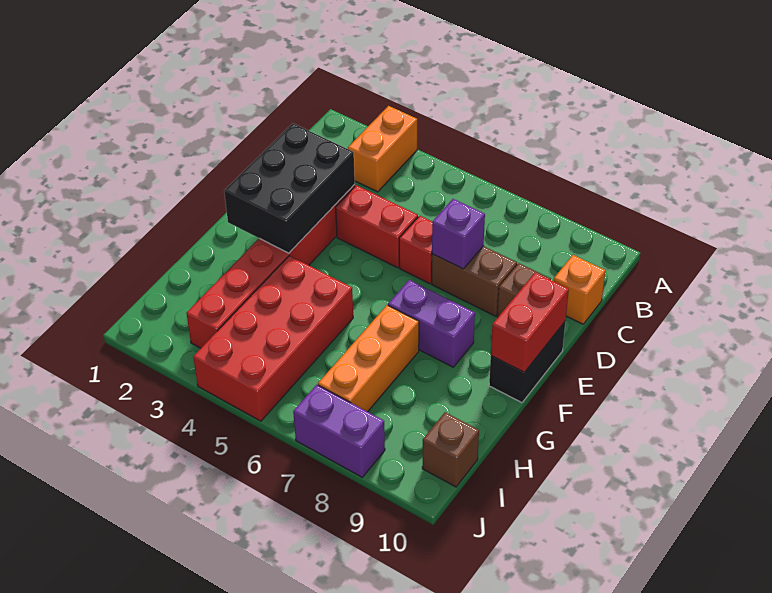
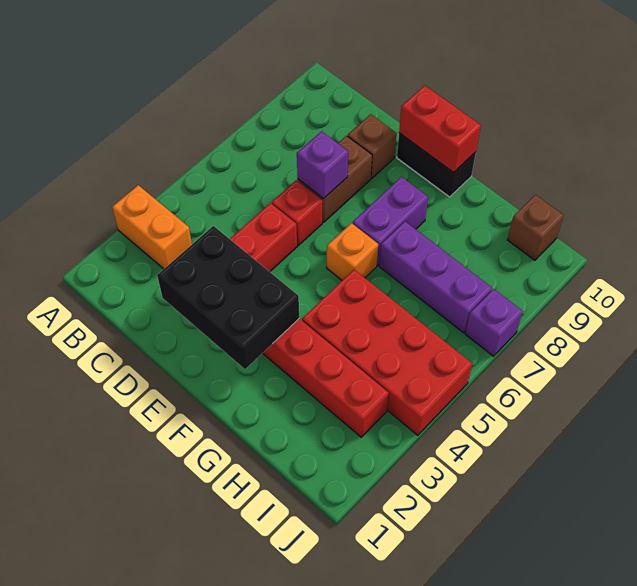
orange 1x1 brick [554,255,606,324] -> orange 1x1 brick moved to [327,223,378,280]
orange 1x3 brick [318,305,419,412] -> purple 1x3 brick [379,222,492,333]
purple 1x2 brick [293,385,385,477] -> purple 1x1 brick [465,289,523,356]

